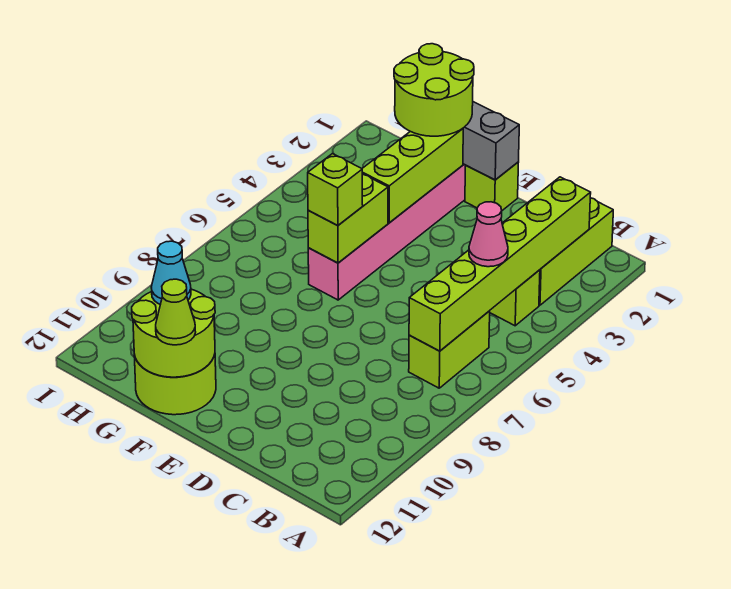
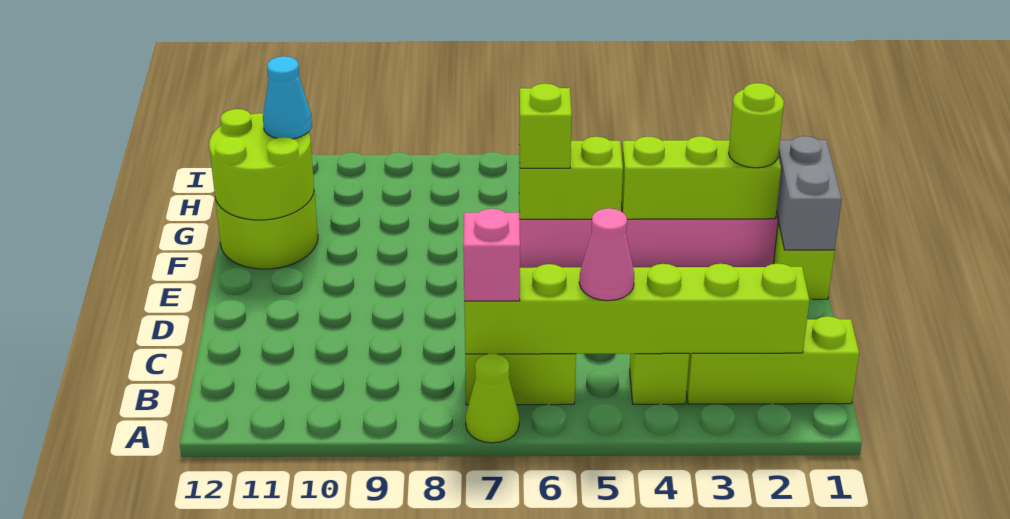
none -> pink 1x1 brick [463,209,520,301]
lime 2x2 round brick [394,44,474,136] -> lime 1x1 round brick [729,83,784,168]
lime 1x1 cone [156,279,196,345] -> lime 1x1 cone moved to [466,354,519,443]

